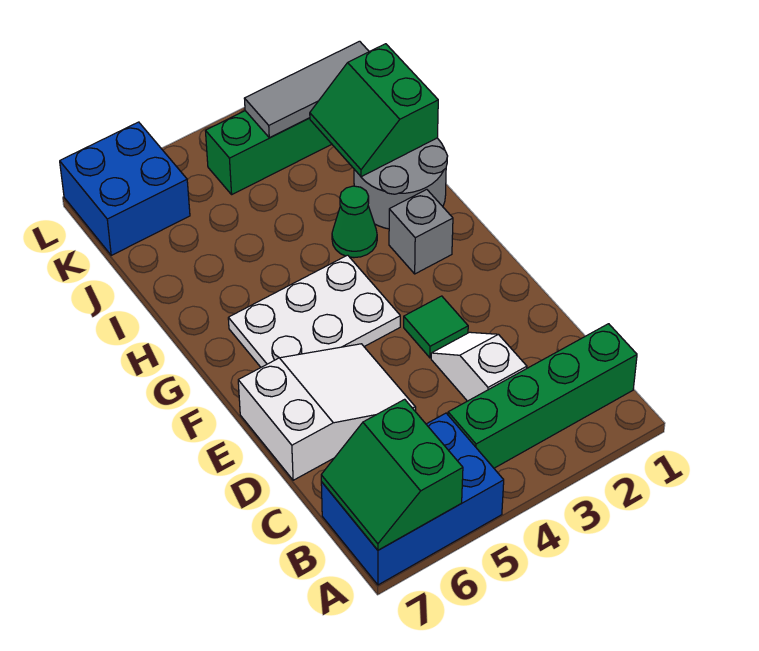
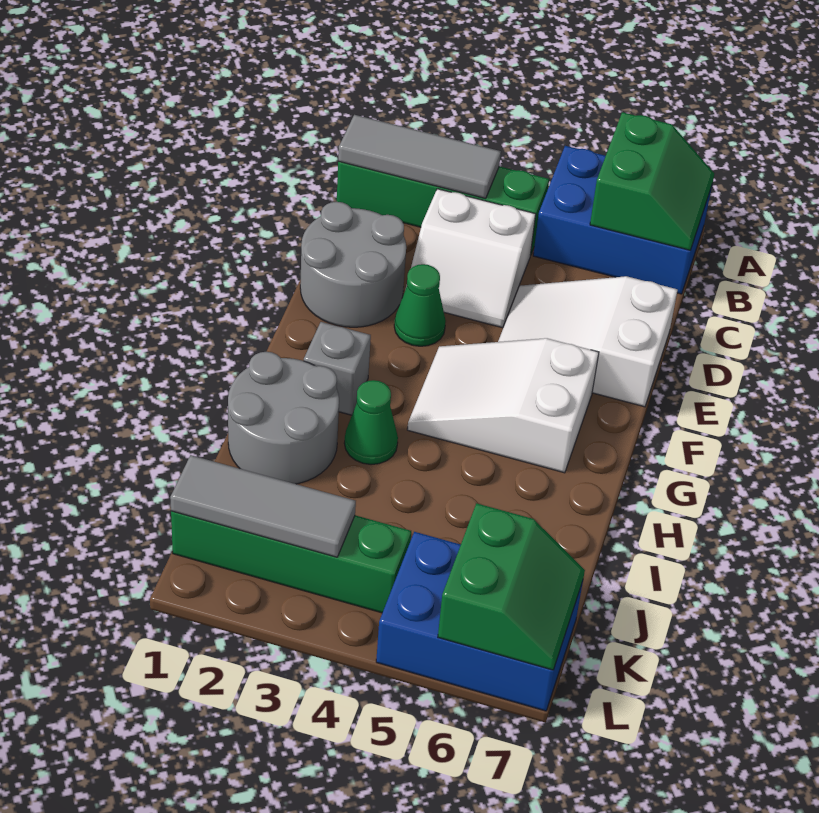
none -> grey 1x3 tile [338,115,501,199]
white 1x2 slope [431,332,527,401] -> white 2x2 slope [406,189,536,328]
none -> grey 2x2 round brick [300,202,406,327]
green 1x1 tile [404,296,468,358] -> green 1x1 cone [394,264,446,346]
white 2x3 plate [228,255,400,367] -> white 2x3 slope [407,338,599,473]
green 2x2 slope [310,44,438,177] -> green 2x2 slope moved to [438,503,585,670]
blue 2x2 brick [60,122,190,255] -> blue 2x3 brick [376,532,583,711]

